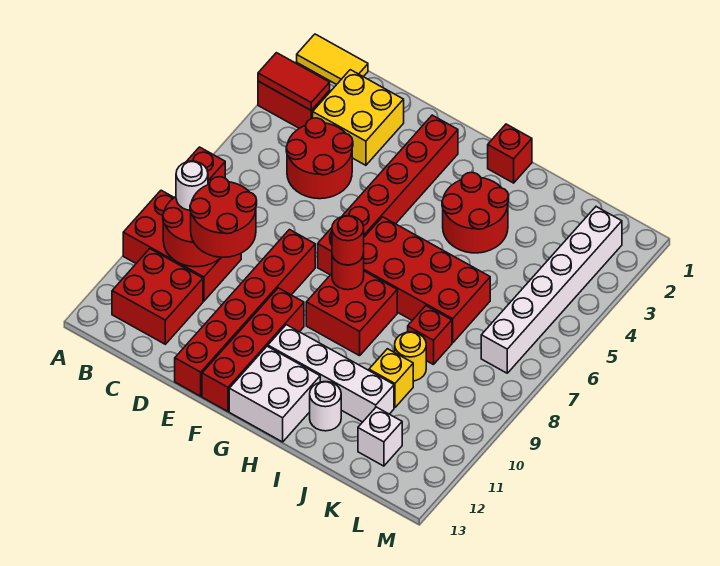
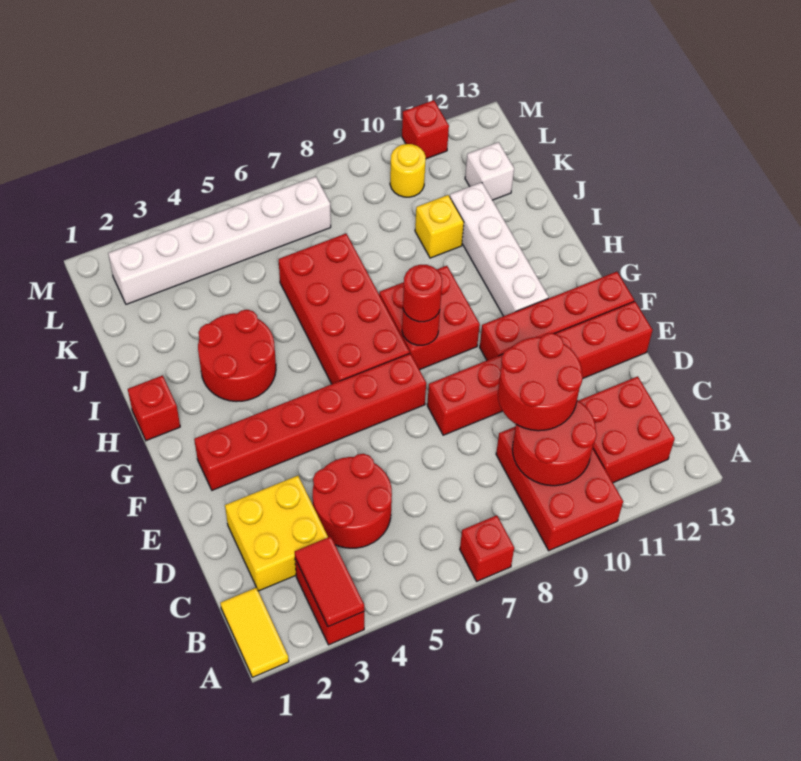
white 1x1 round brick [176,161,208,210] -> none
white 2x2 brick [229,346,320,442] -> none
white 1x1 round brick [310,382,341,431] -> none
red 1x1 brick [408,306,452,365] -> red 1x1 brick moved to [402,100,449,159]
yellow 1x1 round brick [395,332,426,381] -> yellow 1x1 round brick moved to [390,144,426,197]

